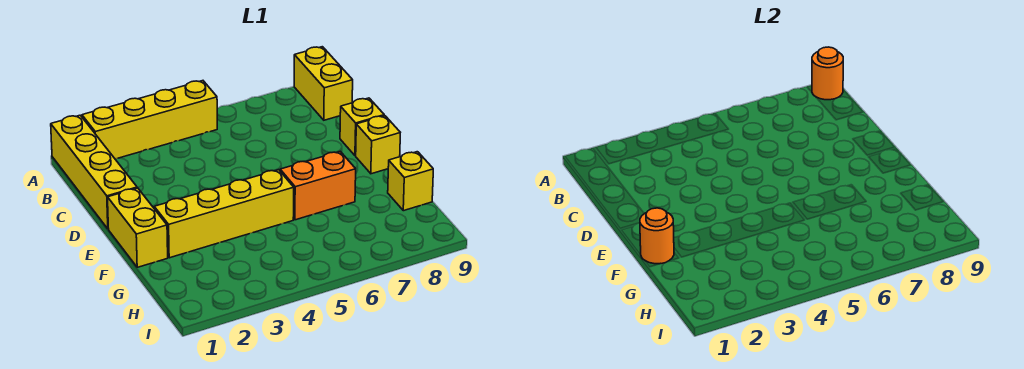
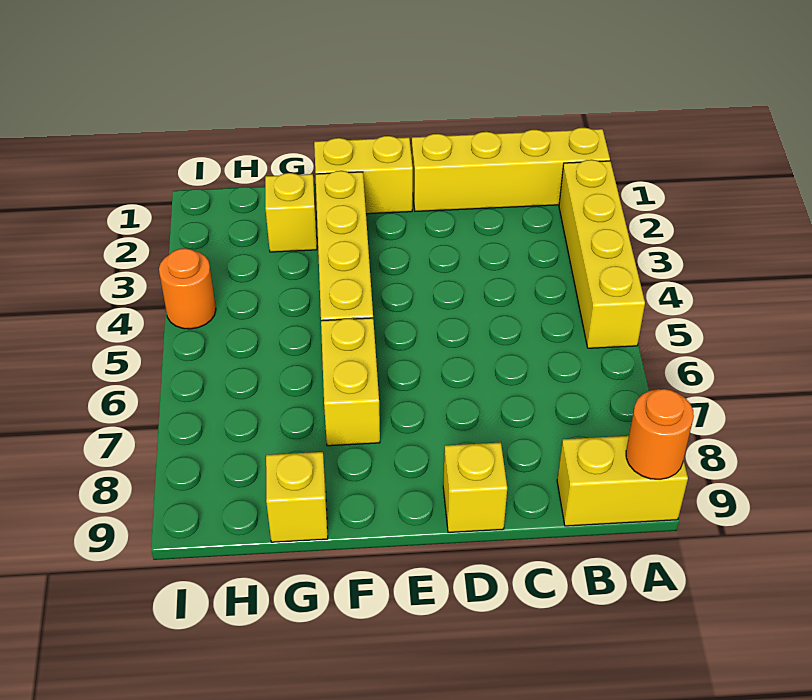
yellow 1x1 brick [356,116,400,174] -> yellow 1x1 brick moved to [265,173,317,252]
orange 1x1 round brick [640,208,674,264] -> orange 1x1 round brick moved to [159,248,216,329]
orange 1x2 brick [280,151,356,220] -> yellow 1x2 brick [321,318,380,446]

